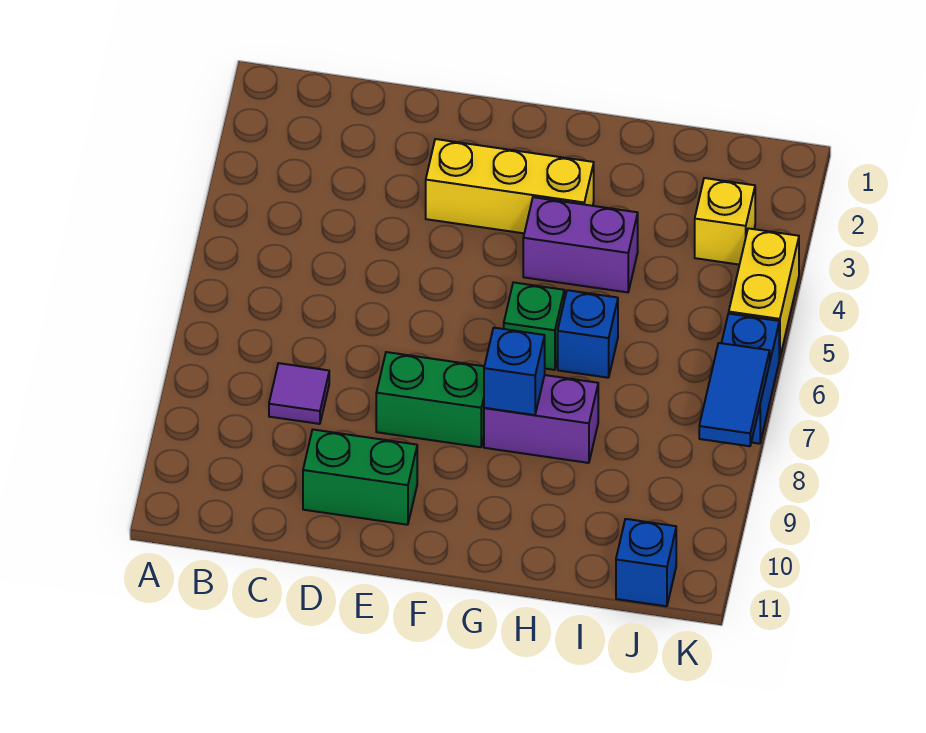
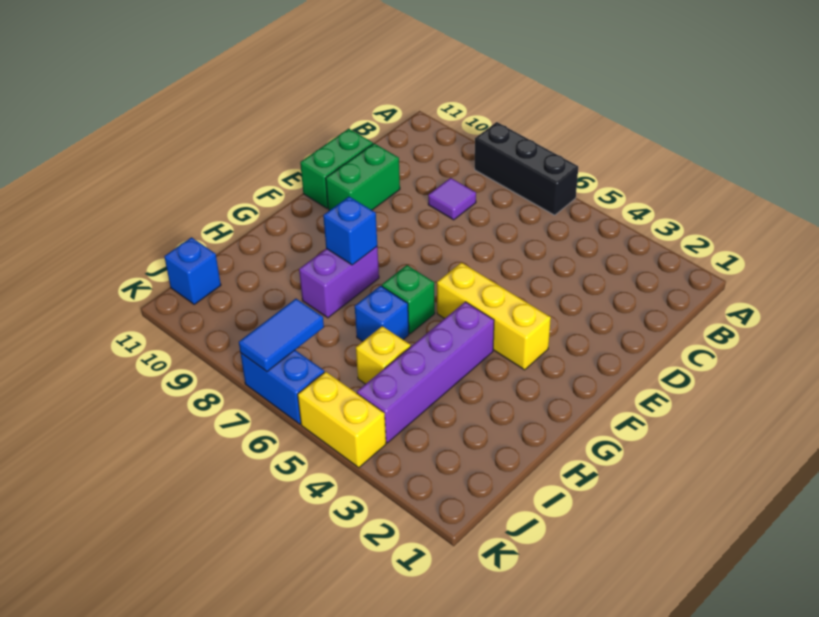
none -> black 1x3 brick [475,122,578,215]
yellow 1x3 brick [426,139,594,233] -> yellow 1x3 brick turned to [437,263,551,370]
green 1x2 brick [376,352,484,447] -> green 1x2 brick moved to [300,129,373,208]
purple 1x2 brick [523,197,638,292] -> purple 1x4 brick [357,302,494,443]
yellow 1x1 brick [695,178,755,265] -> yellow 1x1 brick moved to [356,326,411,384]
blue 1x2 tile [699,343,770,446] -> blue 1x2 tile turned to [239,299,324,372]

